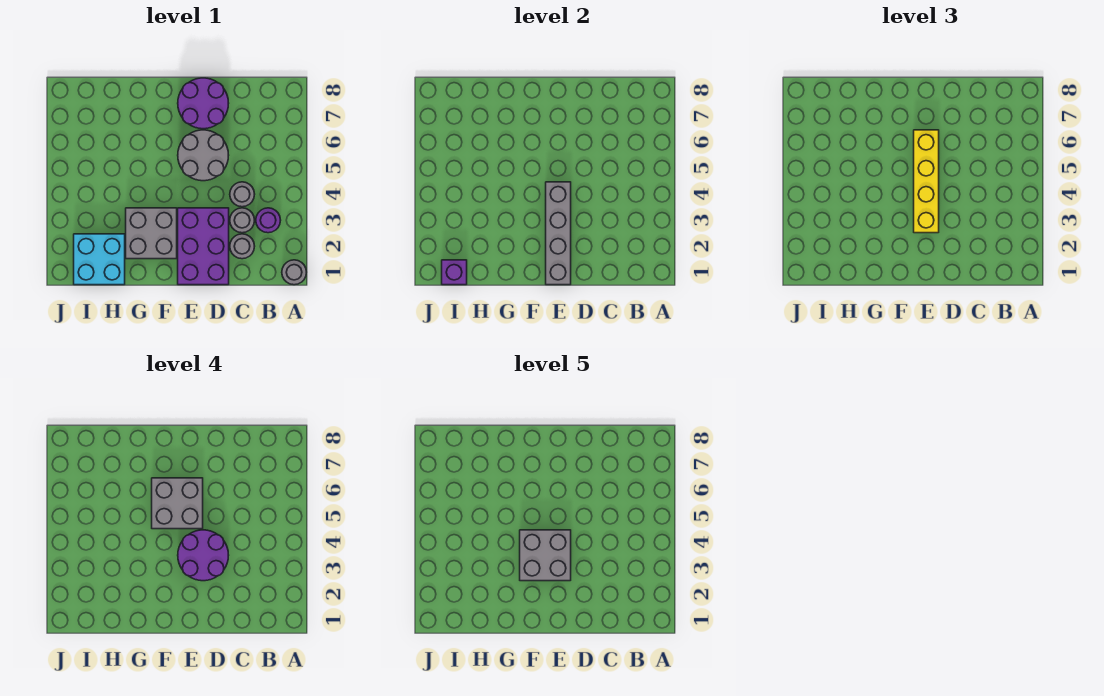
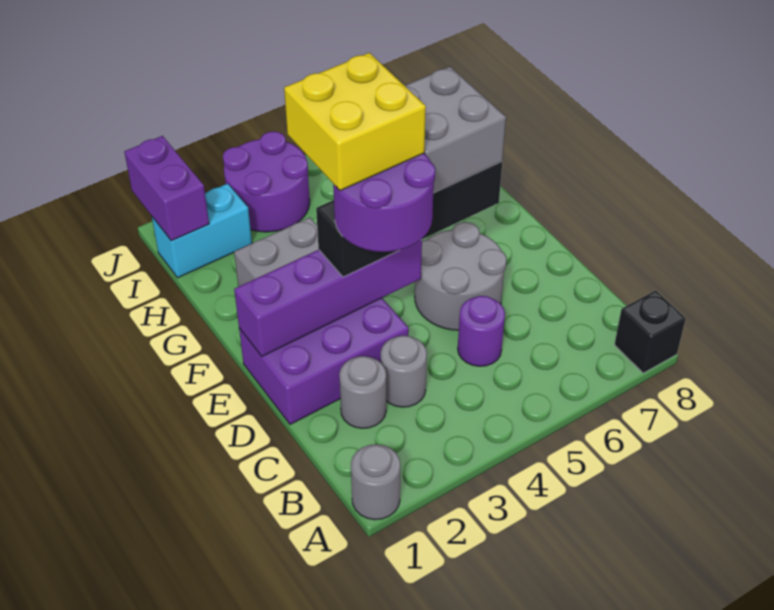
none -> black 1x1 brick [615,291,686,373]
purple 1x1 round brick [256,208,281,233] -> purple 1x1 round brick moved to [458,296,505,366]
grey 1x1 round brick [230,182,255,207] -> none
purple 2x2 round brick [178,78,229,129] -> purple 2x2 round brick moved to [223,132,310,232]
grey 1x4 brick [546,182,571,285] -> purple 1x4 brick [234,240,422,356]
yellow 1x4 brick [914,130,939,233] -> black 1x4 brick [316,162,502,277]
grey 2x2 brick [520,530,571,581] -> yellow 2x2 brick [284,53,426,191]
cyan 2x2 brick [74,234,125,285] -> cyan 1x2 brick [152,184,252,278]
purple 1x1 brick [442,260,467,285] -> purple 1x2 brick [124,136,209,241]

